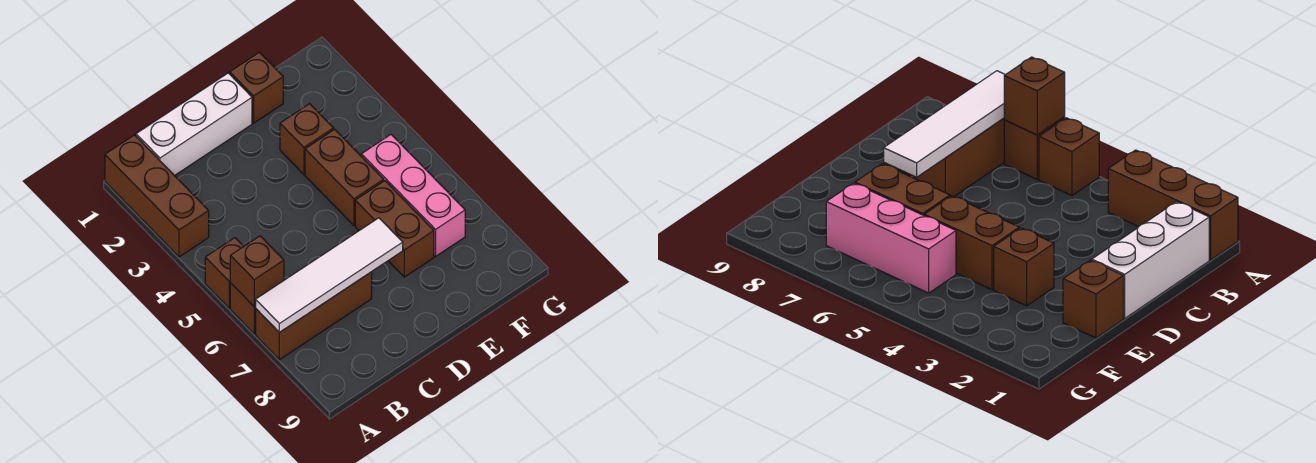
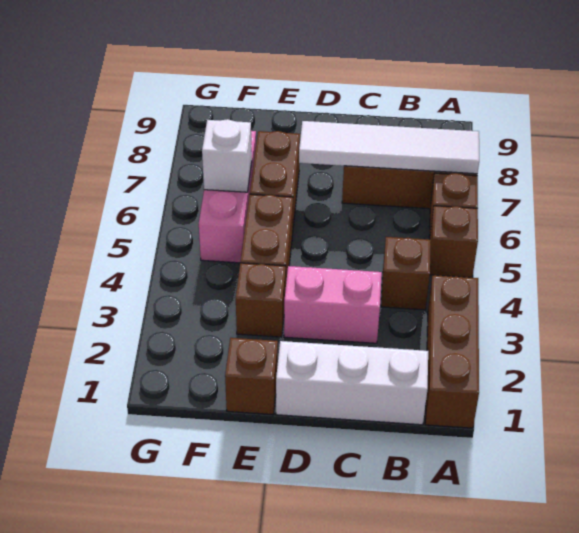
brown 1x1 brick [230,236,284,307] -> brown 1x1 brick moved to [381,237,431,310]
none -> pink 1x2 brick [284,266,382,343]
none -> white 1x1 brick [202,119,252,192]

